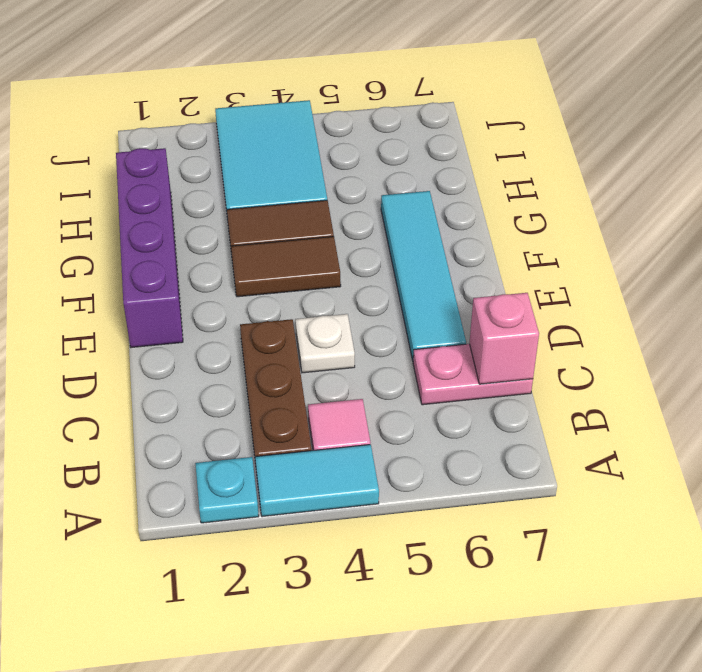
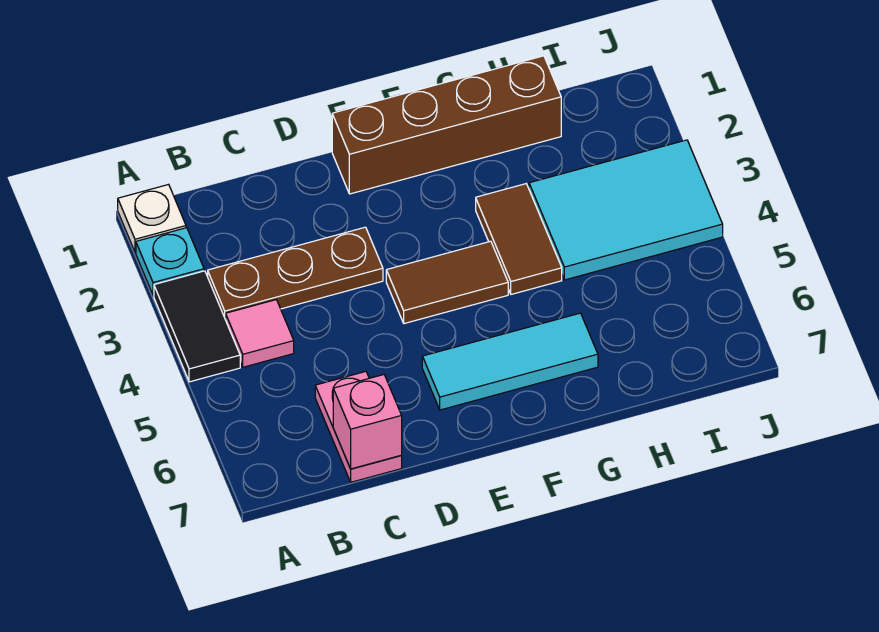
cyan 1x2 tile [255,445,379,517] -> black 1x2 tile [154,271,240,382]
white 1x1 plate [295,314,355,373] -> white 1x1 plate moved to [118,184,186,252]
cyan 1x4 tile [381,191,466,360] -> cyan 1x3 tile [422,313,598,410]
purple 1x4 brick [116,148,183,348] -> brown 1x4 brick [332,56,561,194]
brown 1x2 tile [231,236,341,297] -> brown 1x2 tile turned to [386,241,508,324]

